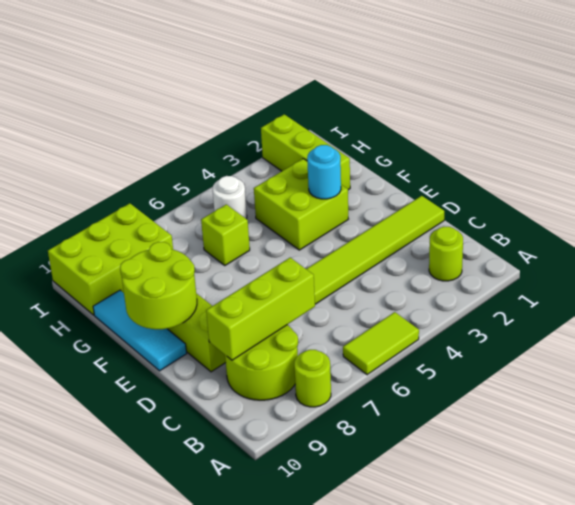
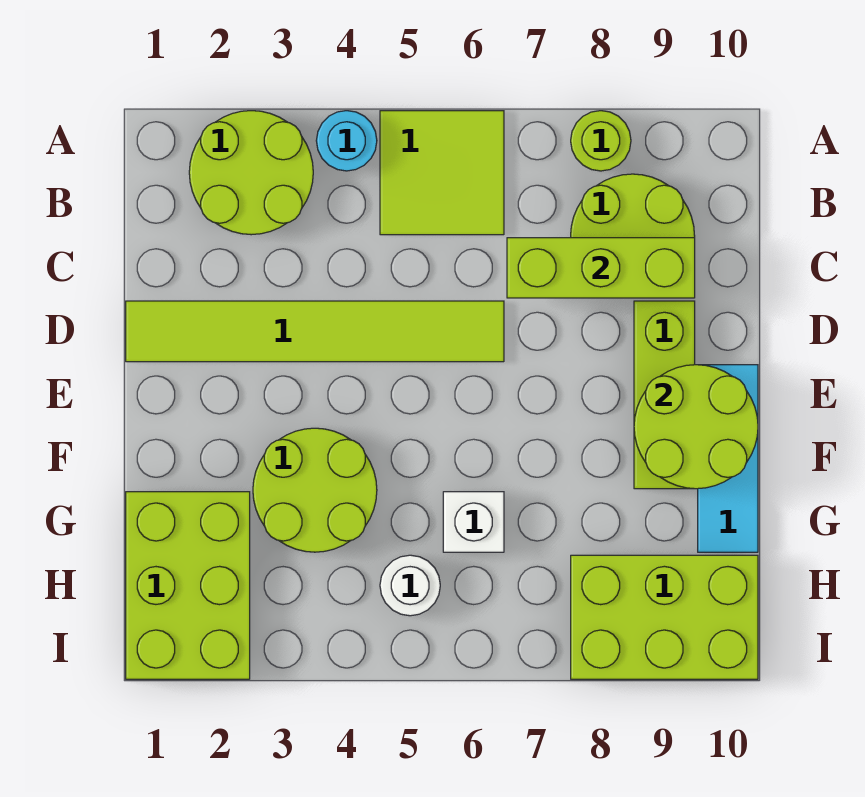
lime 1x2 tile [343,312,419,375] -> lime 2x2 tile [380,111,504,235]
lime 1x1 round brick [429,227,463,281] -> lime 2x2 round brick [189,111,313,235]
lime 2x2 brick [254,159,348,250] -> lime 2x2 round brick [253,428,377,552]
cyan 1x1 round brick [307,145,341,199] -> cyan 1x1 round brick moved to [316,111,377,171]
lime 1x3 brick [261,114,350,190] -> lime 2x3 brick [126,492,250,679]
lime 1x1 brick [201,204,250,265] -> white 1x1 brick [443,492,504,552]

